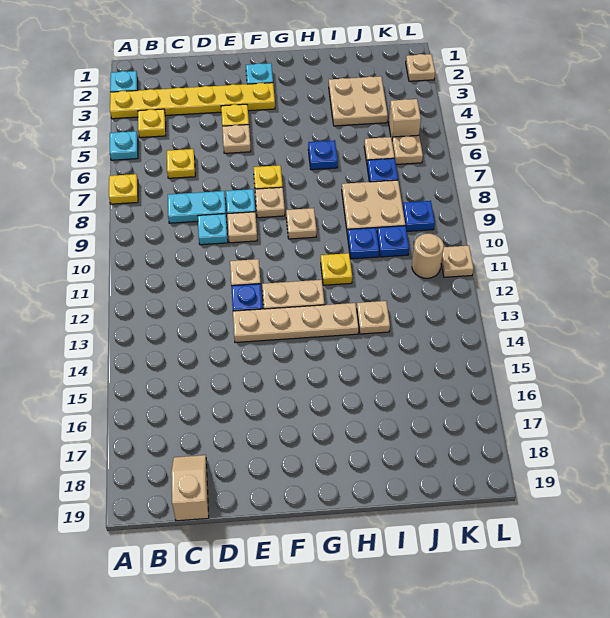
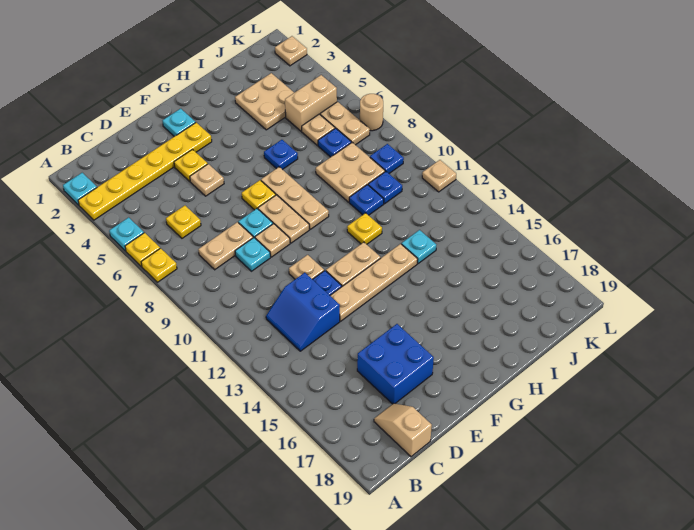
yellow 1x1 plate [138,109,166,138] -> yellow 1x1 plate moved to [125,233,160,266]
cyan 1x2 plate [168,191,226,223] -> tan 1x2 plate [198,222,253,270]
none -> blue 2x2 slope [266,273,340,351]
none -> blue 2x2 brick [357,324,434,404]
tan 1x1 plate [255,187,285,218] -> tan 1x2 plate [258,195,309,243]
tan 1x1 plate [286,208,317,239] -> tan 1x3 plate [261,167,329,229]
tan 1x1 plate [357,301,390,334] -> cyan 1x1 plate [402,230,436,263]
tan 1x1 brick [389,99,421,138] -> tan 1x2 brick [285,75,337,131]
tan 1x1 plate [392,135,423,164] -> tan 1x2 plate [320,102,370,145]
tan 1x1 round brick [412,234,444,278] -> tan 1x1 round brick moved to [360,94,383,131]

